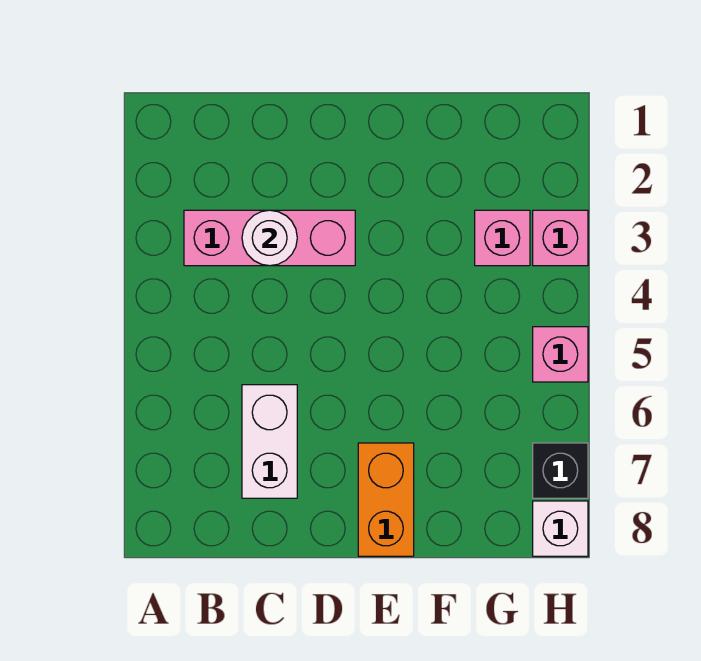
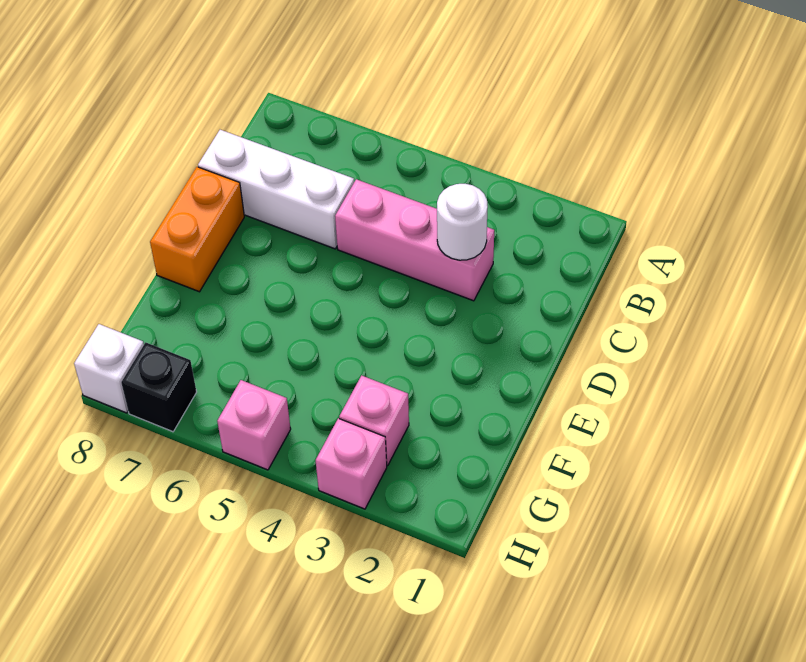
pink 1x3 brick [184,210,355,266] -> pink 1x3 brick turned to [335,179,494,301]
white 1x2 brick [242,385,297,498] -> white 1x3 brick [198,130,354,249]
orange 1x2 brick [358,443,414,556] -> orange 1x2 brick turned to [150,167,244,292]

